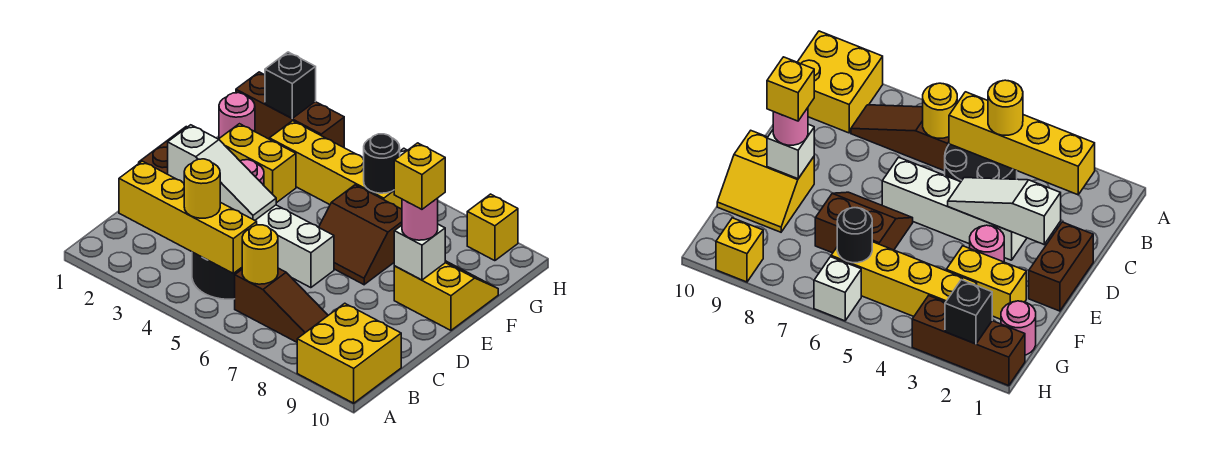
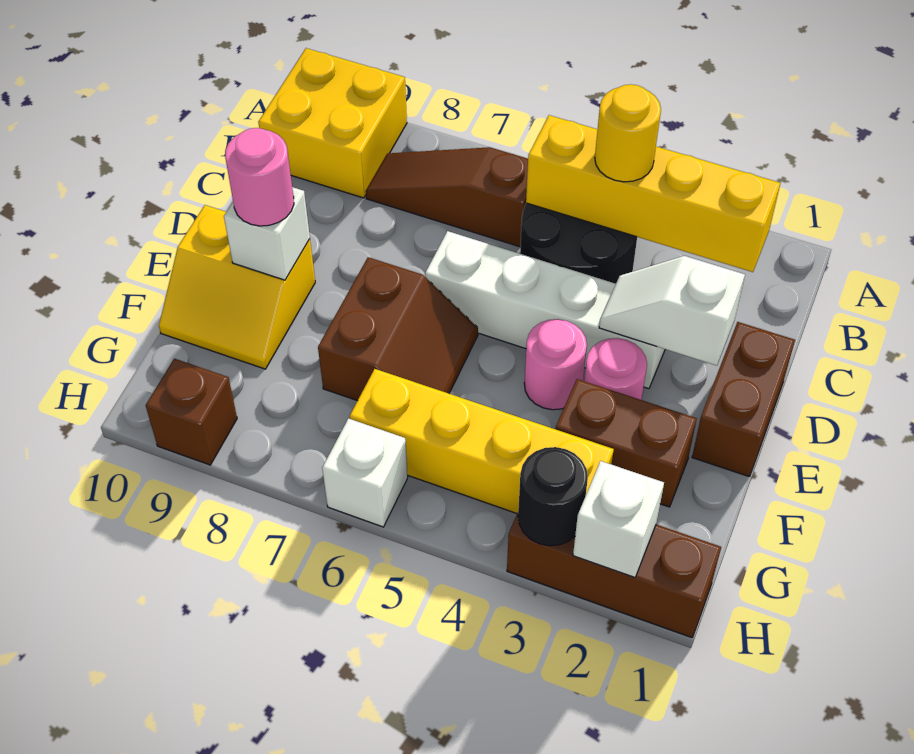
yellow 1x1 round brick [242,225,278,284] -> none
white 1x3 slope [168,125,276,220] -> white 1x2 slope [599,256,745,366]
brown 2x2 slope [319,185,402,285] -> brown 2x2 slope turned to [318,257,478,401]
yellow 1x1 brick [394,143,445,209] -> none
yellow 1x2 brick [219,124,296,203] -> brown 1x2 brick [556,379,697,507]
pink 1x1 round brick [219,93,255,138] -> pink 1x1 round brick moved to [524,319,587,410]
black 1x1 round brick [364,134,400,193] -> black 1x1 round brick moved to [518,447,588,546]
black 1x1 brick [265,52,316,118] -> white 1x1 brick [573,461,664,578]
yellow 1x1 brick [467,194,518,261] -> brown 1x1 brick [146,359,237,465]

